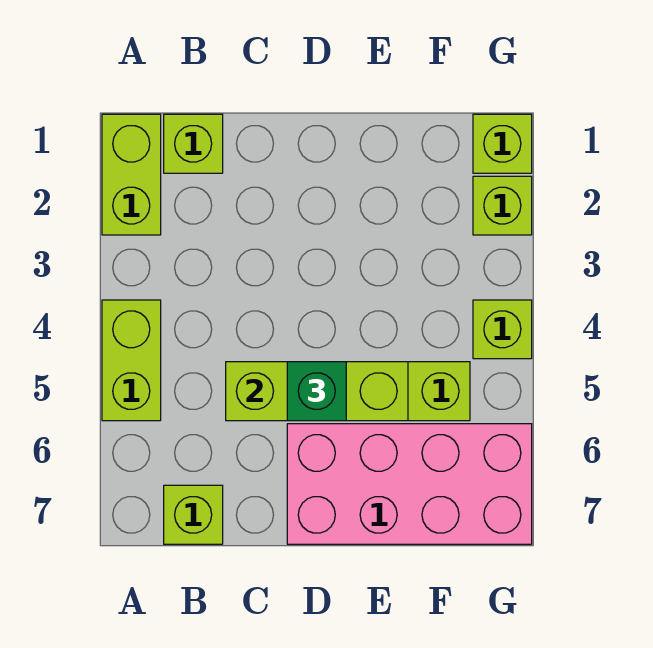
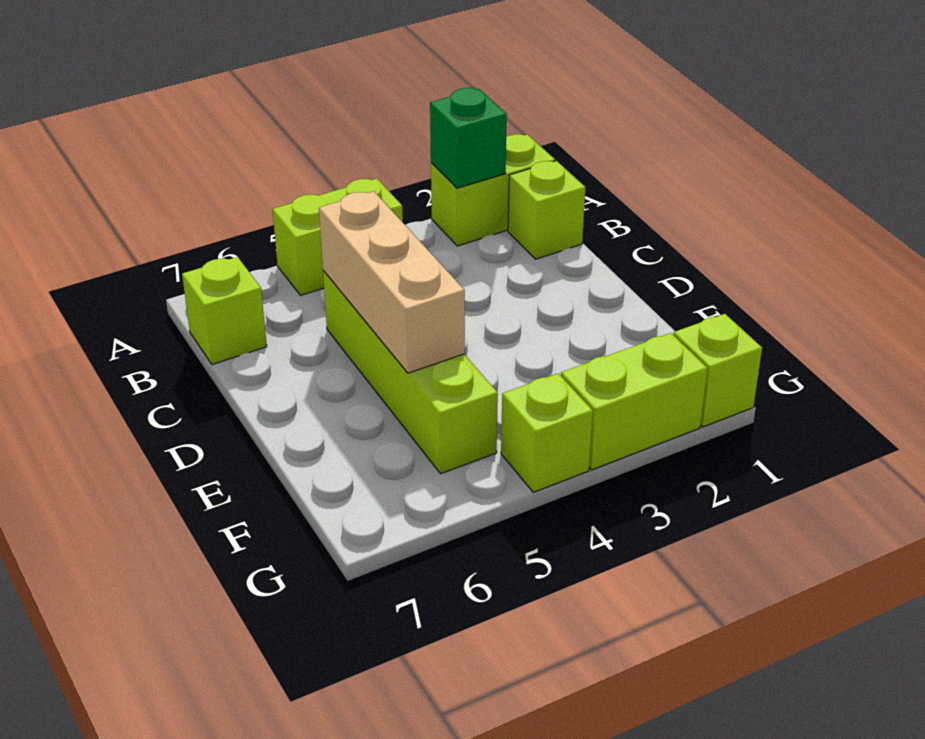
lime 1x3 brick [226,362,408,421] -> tan 1x3 brick [319,191,465,373]
green 1x1 brick [287,362,346,421] -> green 1x1 brick moved to [430,88,507,188]
pink 2x4 brick [287,424,532,544] -> none
lime 1x1 brick [473,176,532,235] -> lime 1x2 brick [561,333,707,470]

